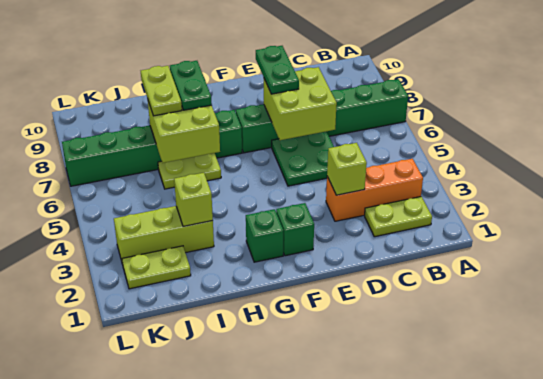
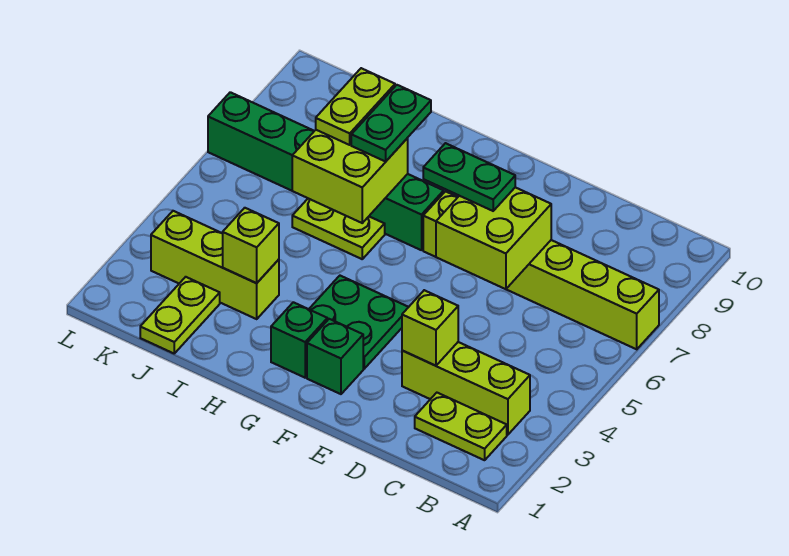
green 1x6 brick [236,79,408,153] -> lime 1x6 brick [423,191,659,349]
orange 1x3 brick [326,159,423,221] -> lime 1x3 brick [402,342,530,435]
green 2x2 plate [272,131,334,186] -> green 2x2 plate moved to [309,276,408,369]
green 1x2 plate [256,46,299,94] -> green 1x2 plate turned to [423,143,515,211]
lime 1x2 plate [122,246,191,289] -> lime 1x2 plate turned to [140,277,220,353]

